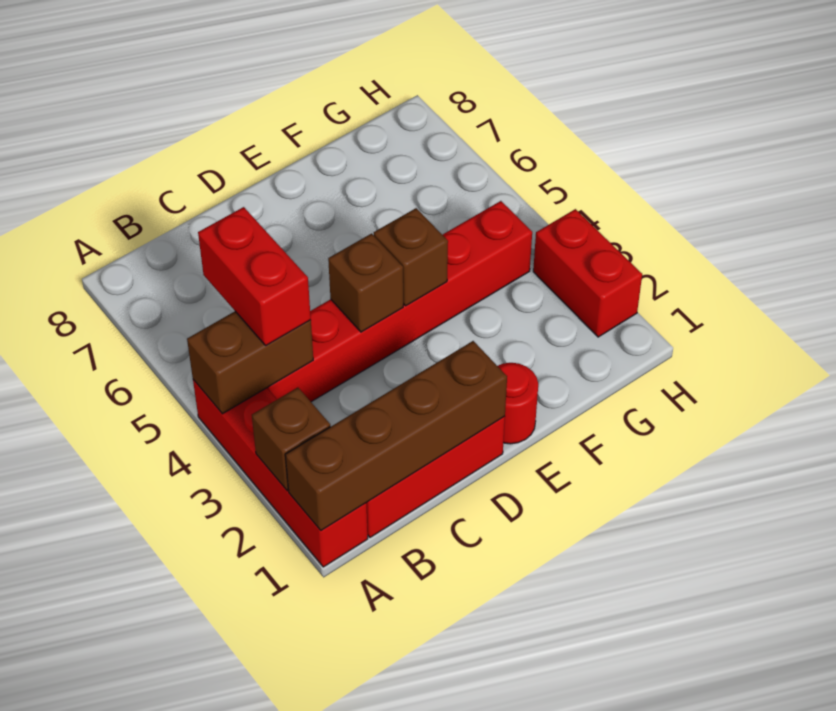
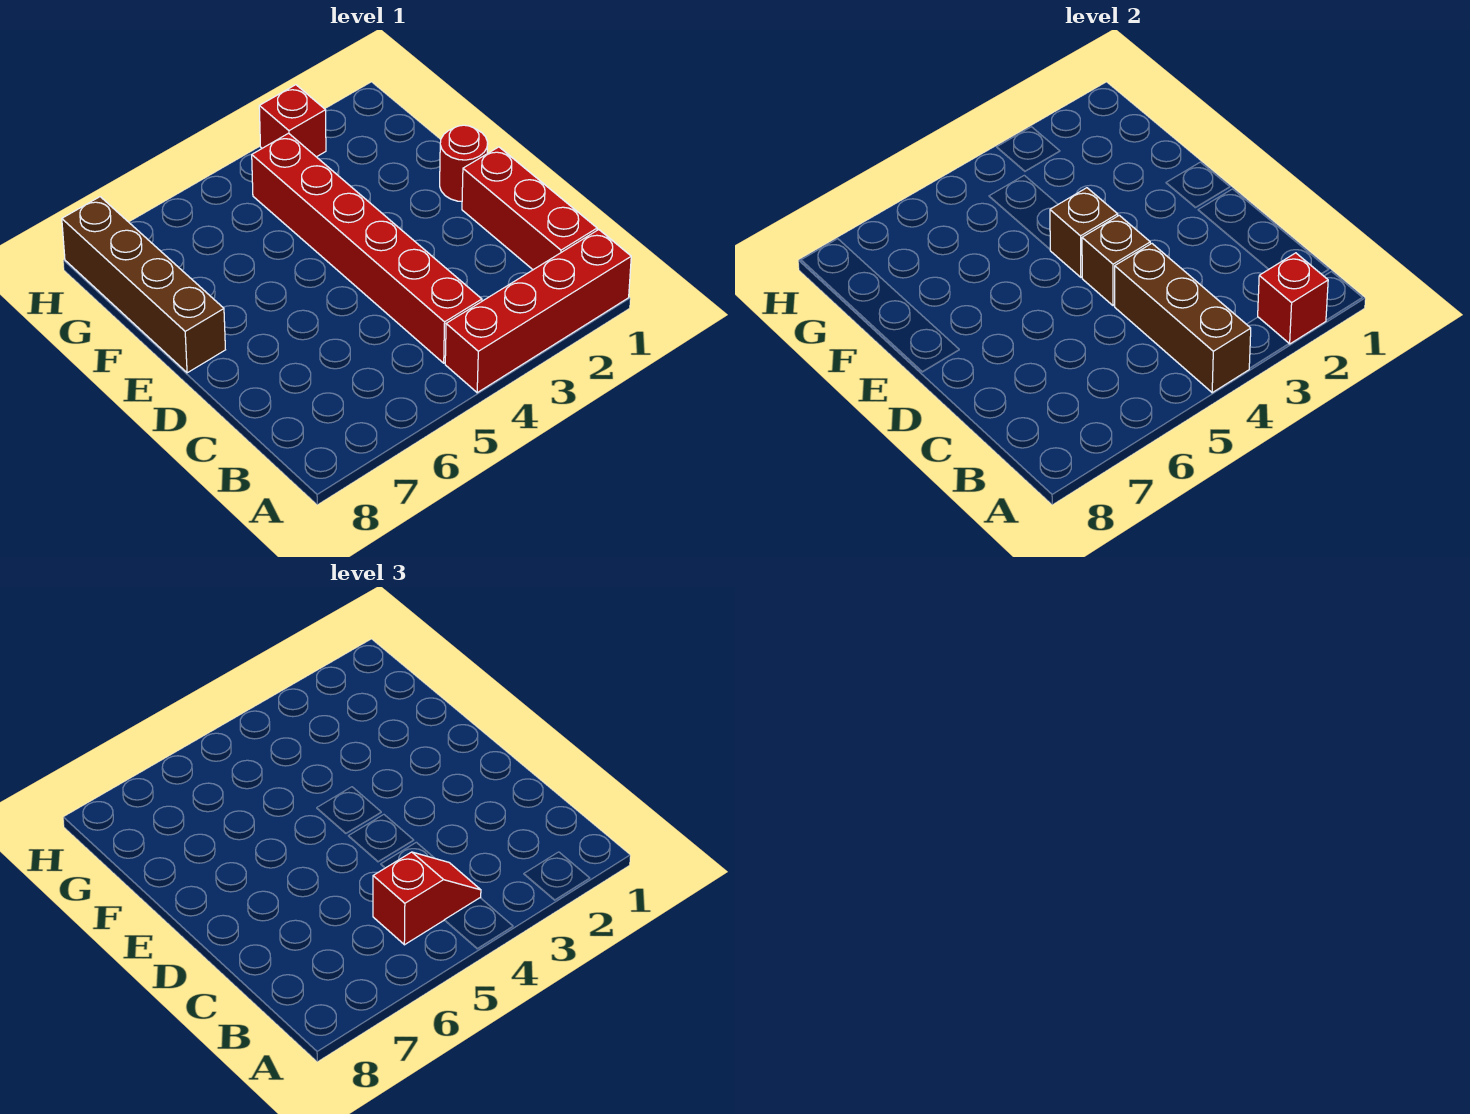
brown 1x4 brick [285,341,507,531] -> brown 1x4 brick moved to [62,197,225,373]
brown 1x1 brick [252,388,330,491] -> red 1x1 brick [1258,253,1328,344]
brown 1x2 brick [187,311,313,414] -> brown 1x3 brick [1115,244,1251,393]
red 1x2 brick [198,207,311,346] -> red 1x2 slope [373,852,481,945]
red 1x2 brick [533,209,642,337] -> red 1x1 brick [259,85,326,157]

